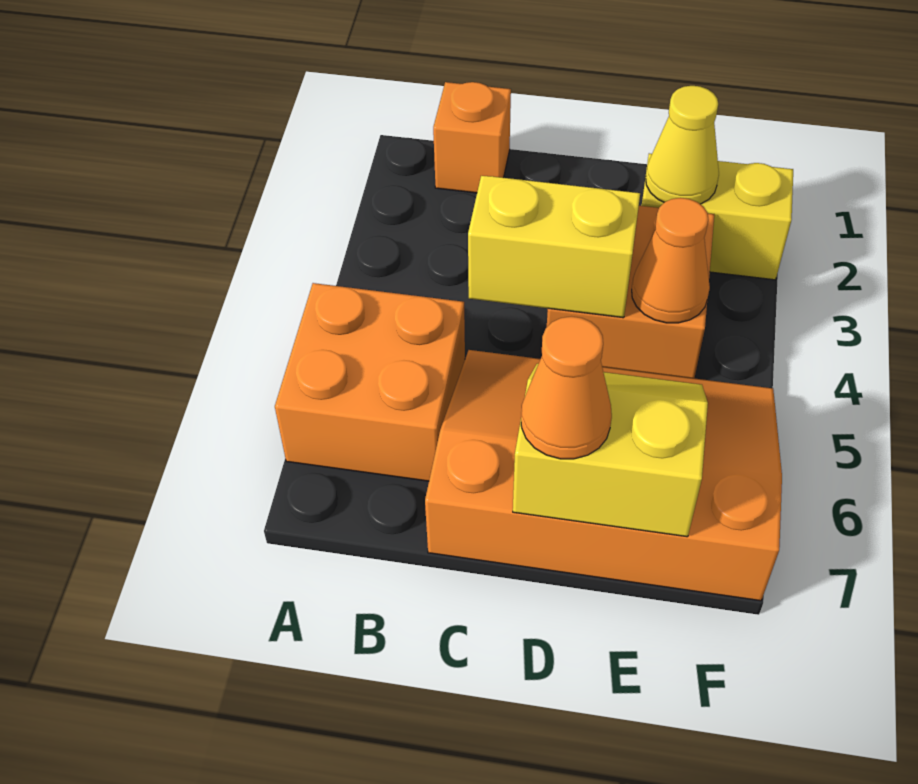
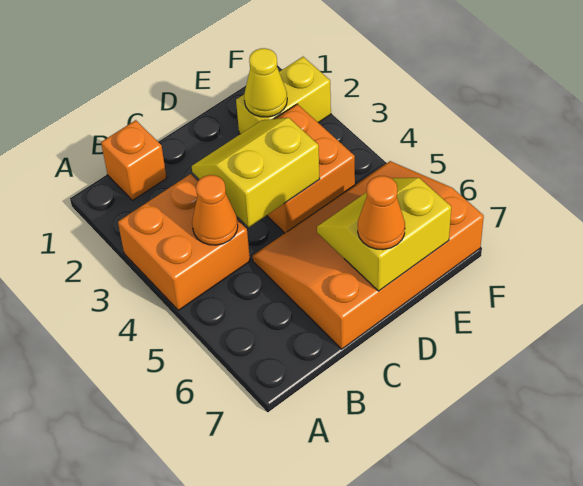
orange 2x2 brick [275,283,465,481] -> orange 2x2 brick moved to [118,174,250,310]
orange 1x1 cone [632,198,710,323] -> orange 1x1 cone moved to [192,175,238,245]

